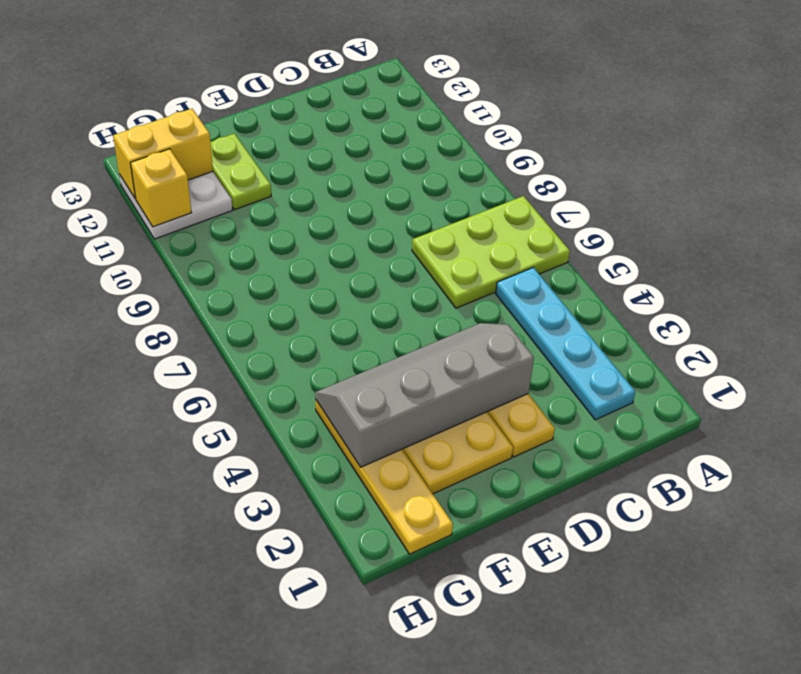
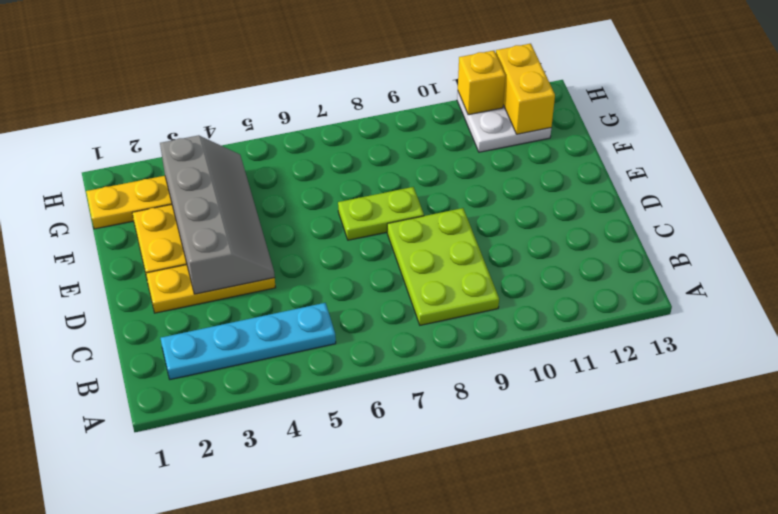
lime 2x3 plate [412,196,570,308] -> lime 2x3 plate moved to [387,208,499,325]
lime 1x2 plate [210,134,271,210] -> lime 1x2 plate moved to [338,187,424,240]

